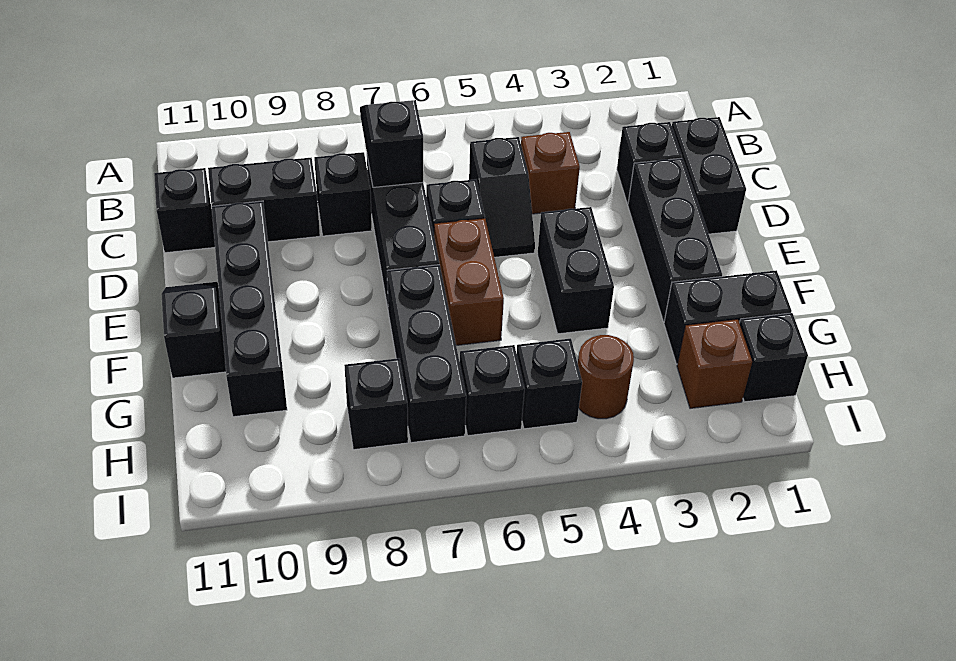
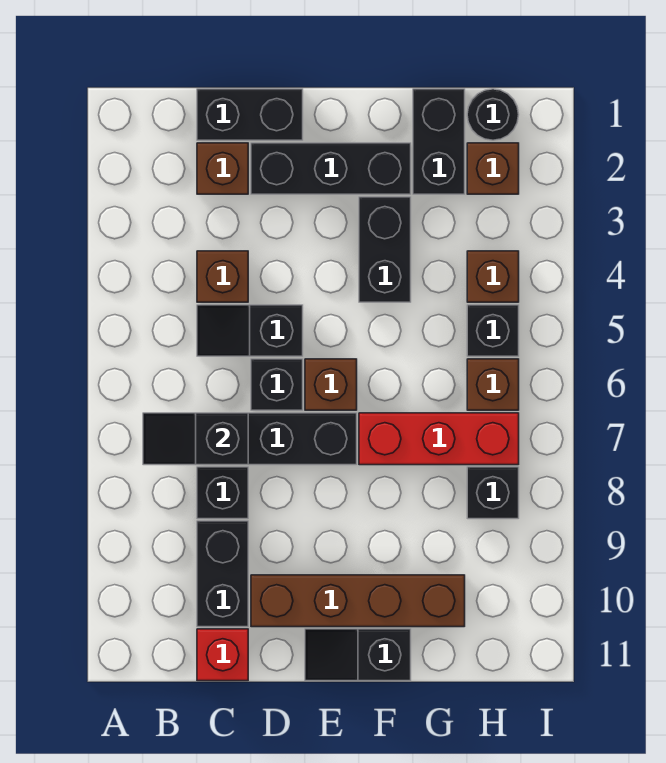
black 1x1 brick [617,122,682,204] -> brown 1x1 brick [197,143,248,194]
black 1x2 slope [469,137,535,257] -> black 1x2 slope turned to [197,305,303,356]
black 1x1 brick [154,168,215,253] -> red 1x1 brick [197,629,248,681]
black 1x4 brick [211,201,287,417] -> brown 1x4 brick [251,575,465,627]
black 1x2 brick [537,207,614,334] -> black 1x2 brick turned to [359,197,411,302]
brown 1x2 brick [434,218,504,345] -> brown 1x1 brick [305,359,357,410]
black 1x3 brick [387,265,466,443] -> red 1x3 brick [359,413,519,465]
black 1x1 brick [739,313,808,402] -> black 1x1 round brick [467,89,519,140]
brown 1x1 round brick [578,335,634,419] -> brown 1x1 brick [467,251,519,302]
black 1x1 brick [460,345,524,436] -> brown 1x1 brick [467,359,519,410]

